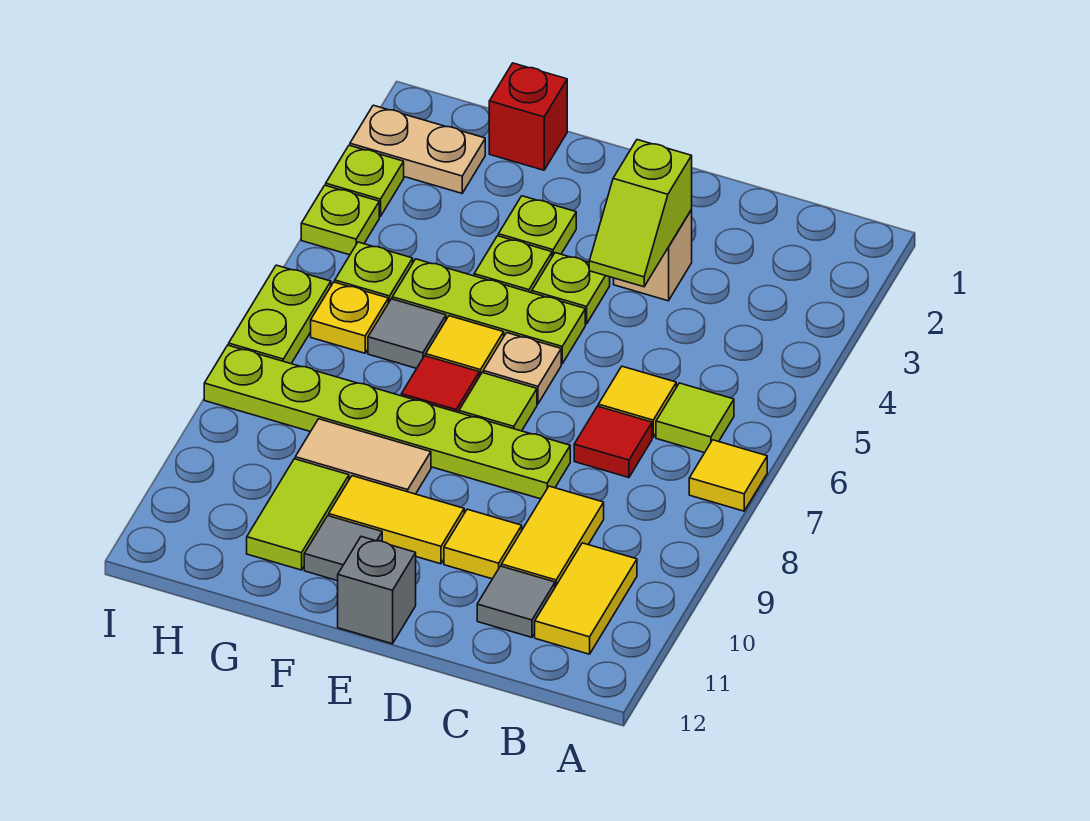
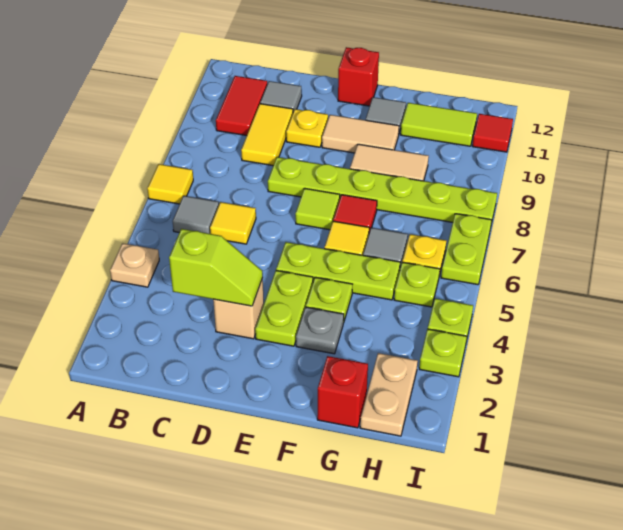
lime 1x1 tile [656,383,734,453] -> grey 1x1 tile [173,196,219,234]
yellow 1x2 tile [535,543,637,654] -> red 1x2 tile [216,76,267,136]
red 1x1 tile [574,406,652,478] -> red 1x1 tile moved to [472,114,513,152]
lime 1x2 slope [589,140,692,287] -> lime 1x2 slope turned to [169,229,263,306]
yellow 1x1 tile [444,509,522,579] -> yellow 1x1 plate [286,109,328,147]
lime 1x1 plate [532,253,610,324] -> lime 1x2 plate [255,270,313,346]
tan 1x1 plate [483,333,561,404] -> tan 1x1 plate moved to [110,243,159,287]
yellow 1x2 tile [329,476,464,564] -> tan 1x2 tile [322,115,399,153]
grey 1x1 brick [338,537,416,644] -> red 1x1 brick [338,47,379,106]
lime 1x1 plate [498,196,576,257] -> grey 1x1 plate [296,307,344,354]
lime 1x2 tile [247,459,349,570] -> lime 1x2 tile turned to [401,103,477,146]
tan 1x2 plate [350,105,485,193] -> tan 1x2 plate turned to [360,353,418,436]

